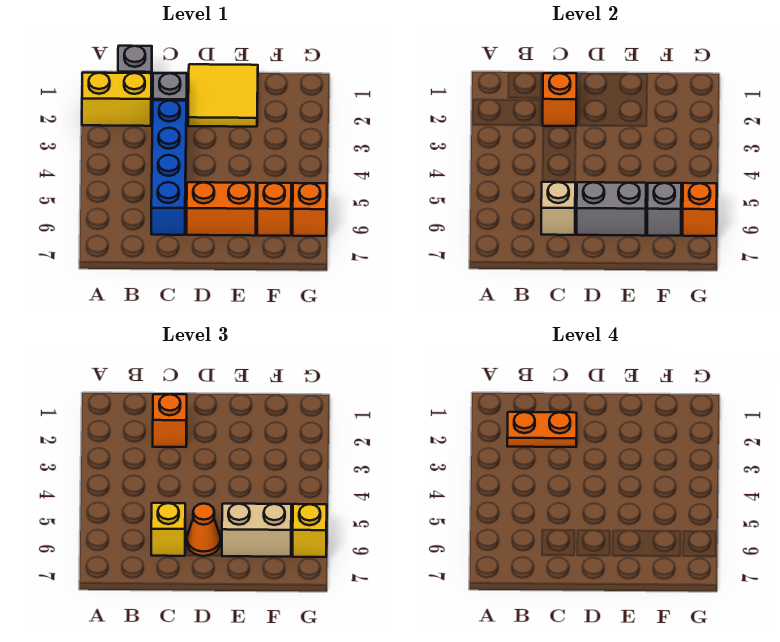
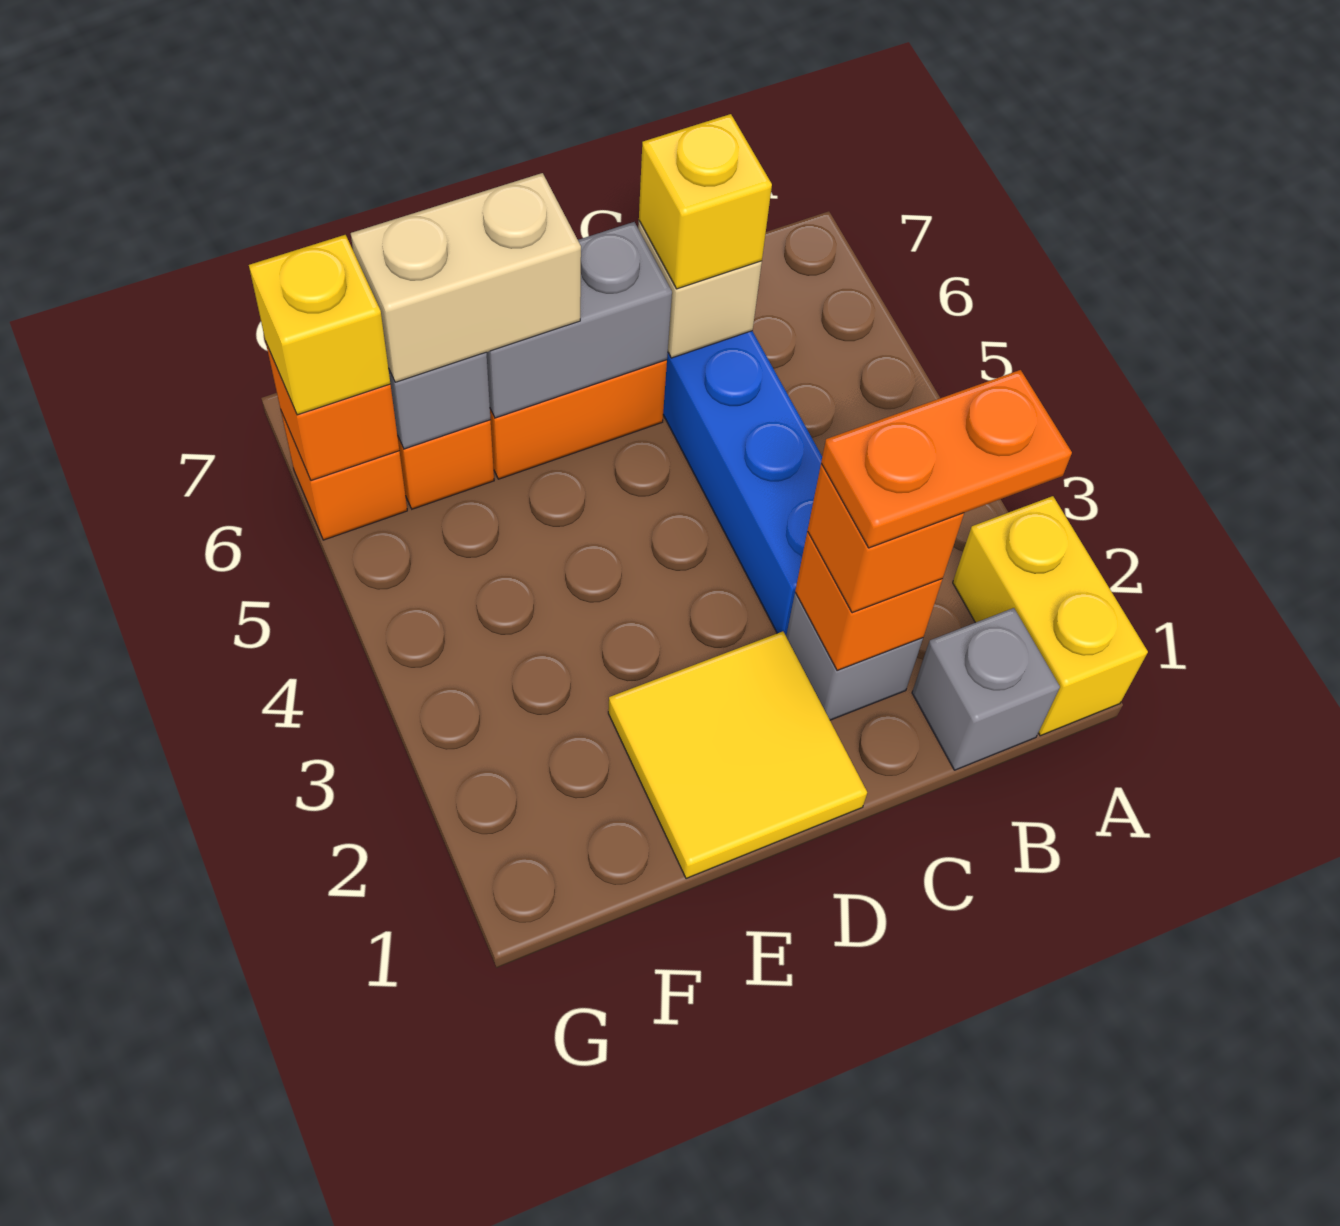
yellow 1x2 brick [82,73,151,126] -> yellow 1x2 brick turned to [953,496,1148,736]
orange 1x1 cone [187,503,221,556] -> none

